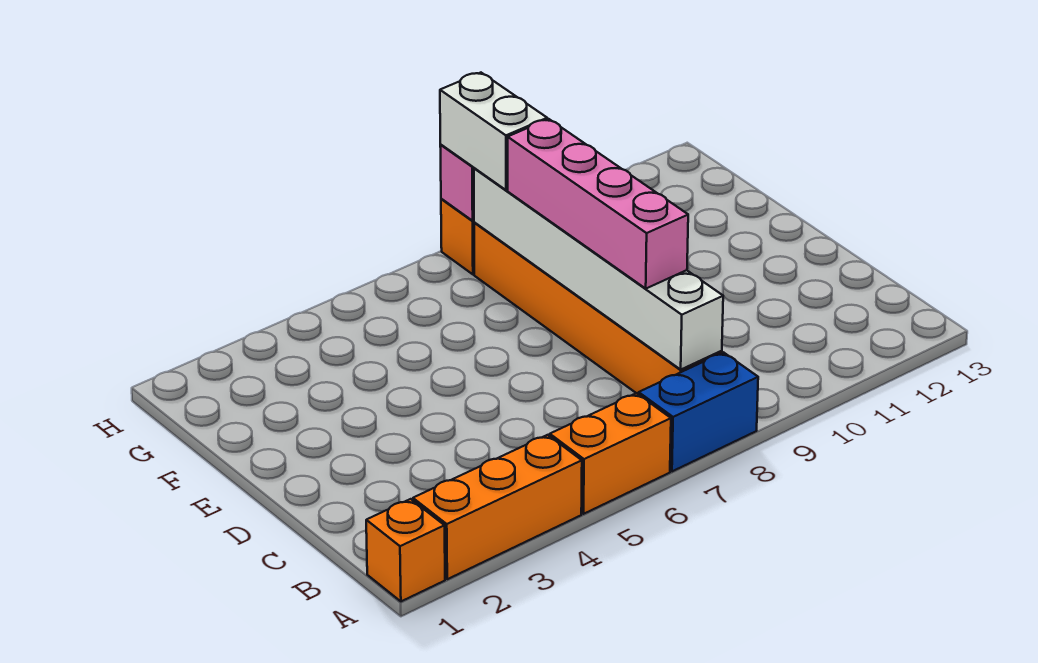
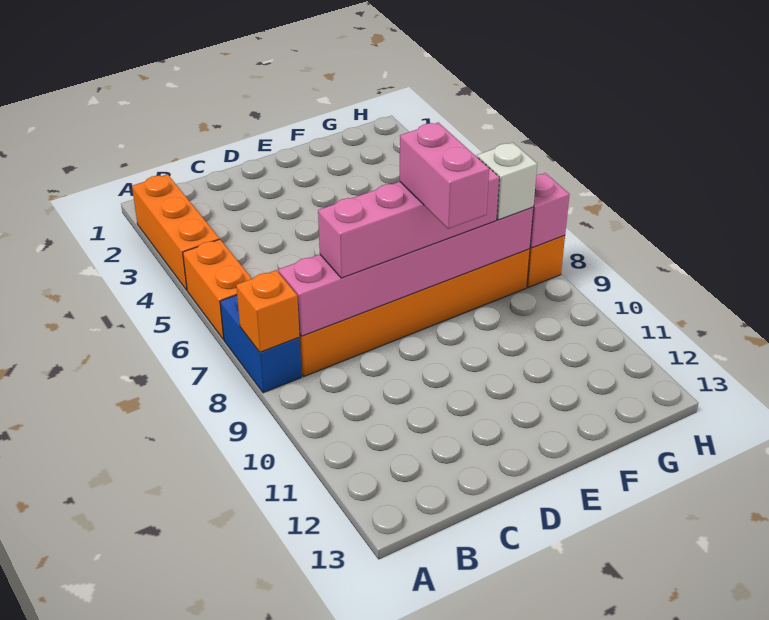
orange 1x1 brick [366,499,445,601] -> orange 1x1 brick moved to [236,270,300,352]
white 1x6 brick [474,168,723,369] -> pink 1x6 brick [279,207,533,336]
none -> pink 1x2 brick [400,122,489,229]
white 1x2 brick [440,73,547,190] -> white 1x1 brick [477,142,537,220]

